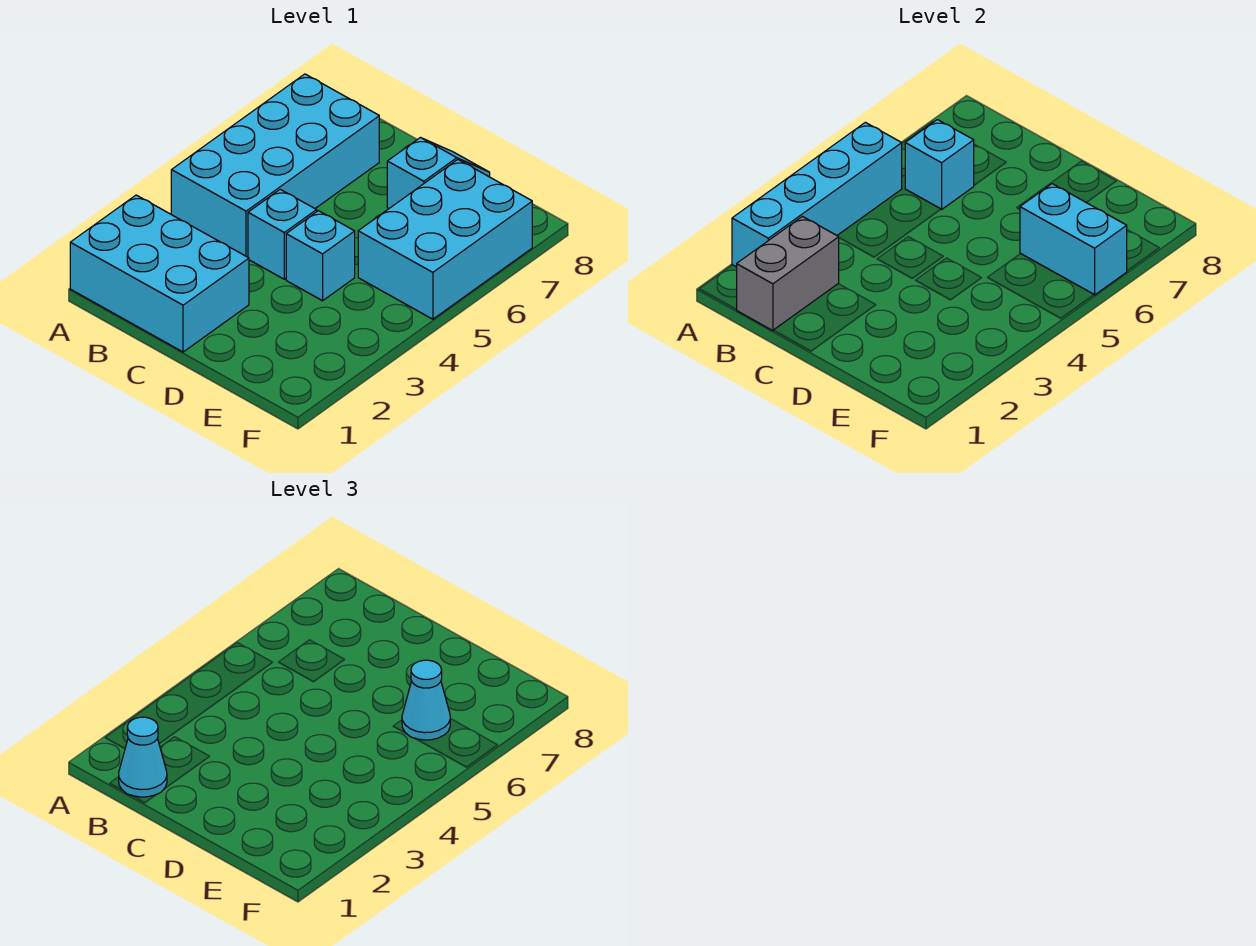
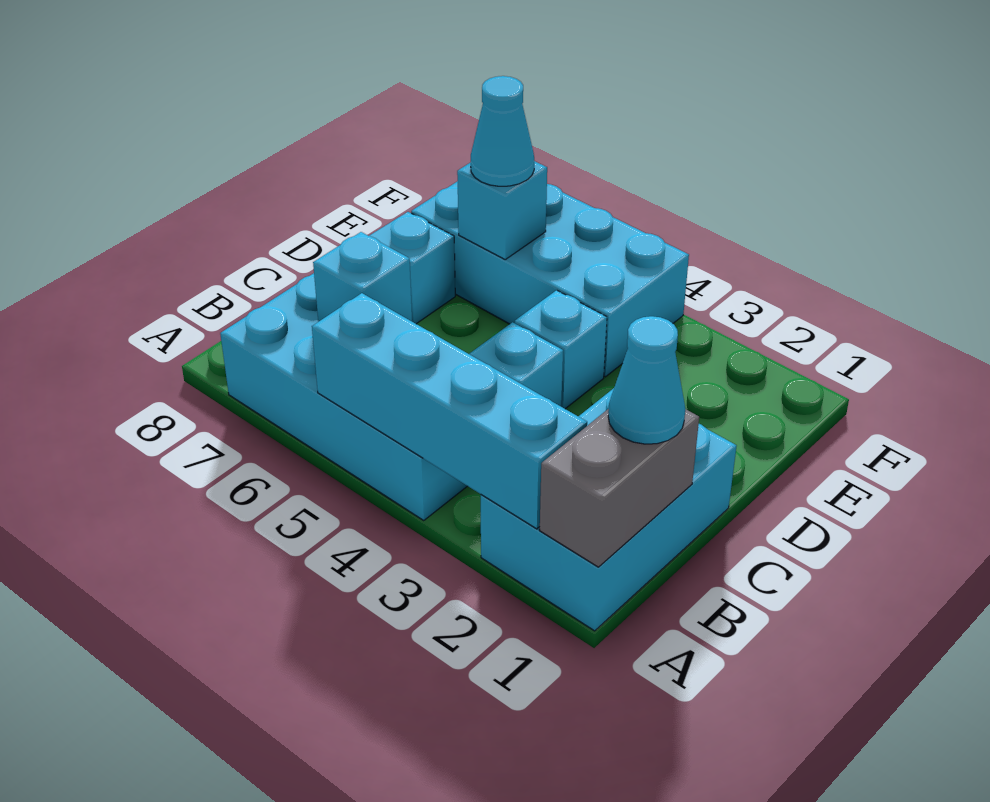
grey 1x2 brick [736,216,839,331] -> grey 1x2 brick turned to [540,409,699,567]
cyan 2x3 brick [358,160,532,319] -> cyan 2x4 brick [411,181,689,377]
cyan 1x2 brick [1020,184,1127,295] -> cyan 1x1 brick [457,161,547,259]

